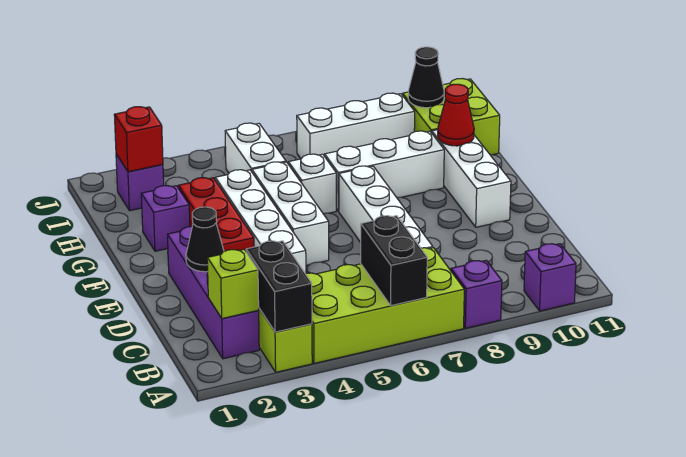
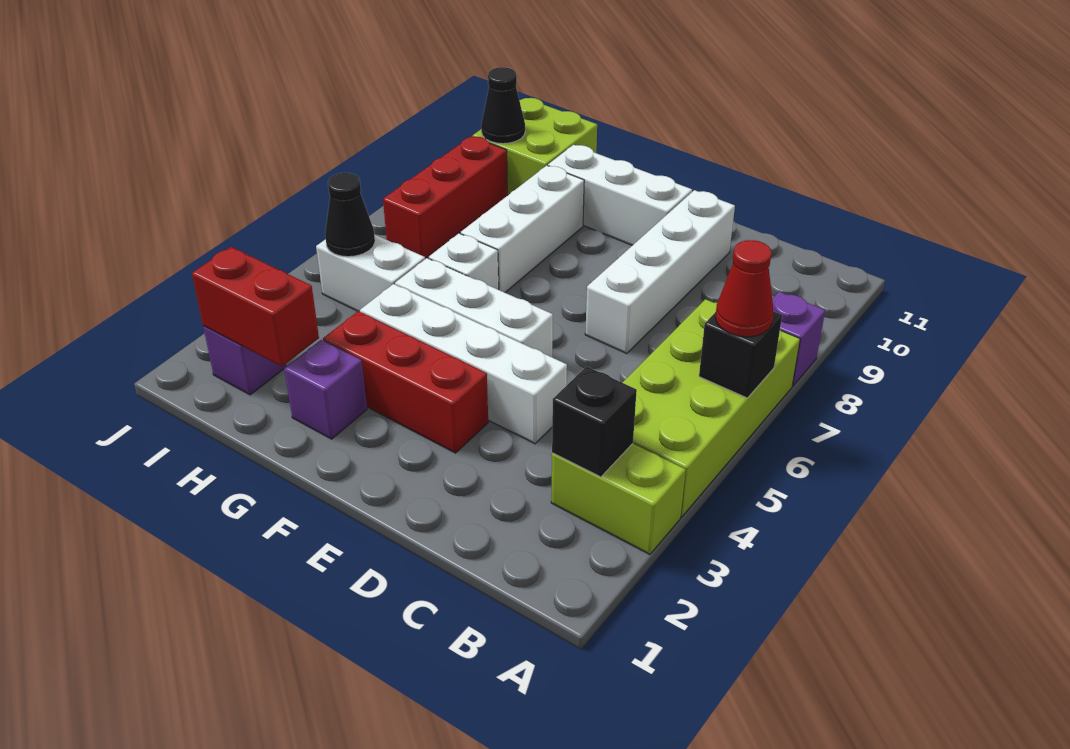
black 1x2 brick [246,241,312,332] -> black 1x1 brick [552,366,637,477]
black 1x2 brick [361,216,427,306] -> black 1x1 brick [699,311,782,398]
purple 1x1 brick [524,244,576,311] -> none
purple 1x4 brick [168,227,259,359] -> none
lime 1x1 brick [207,249,259,319] -> none
white 1x4 brick [339,166,433,249] -> white 1x4 brick turned to [585,190,735,353]
black 1x1 cone [186,207,224,272] -> black 1x1 cone moved to [325,173,375,257]
red 1x1 cone [438,84,474,146] -> red 1x1 cone moved to [715,240,773,337]
red 1x1 brick [114,107,163,172] -> red 1x2 brick [192,247,319,367]
white 1x3 brick [297,93,415,159] -> red 1x3 brick [383,136,507,259]

